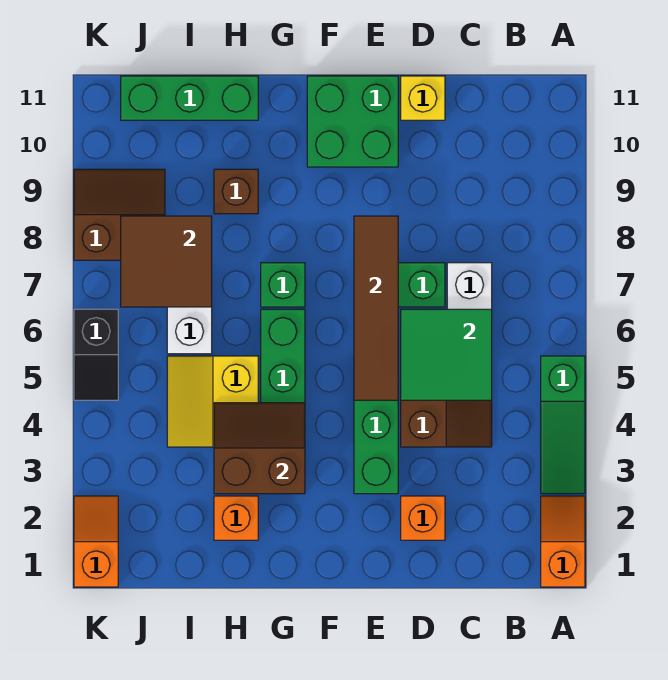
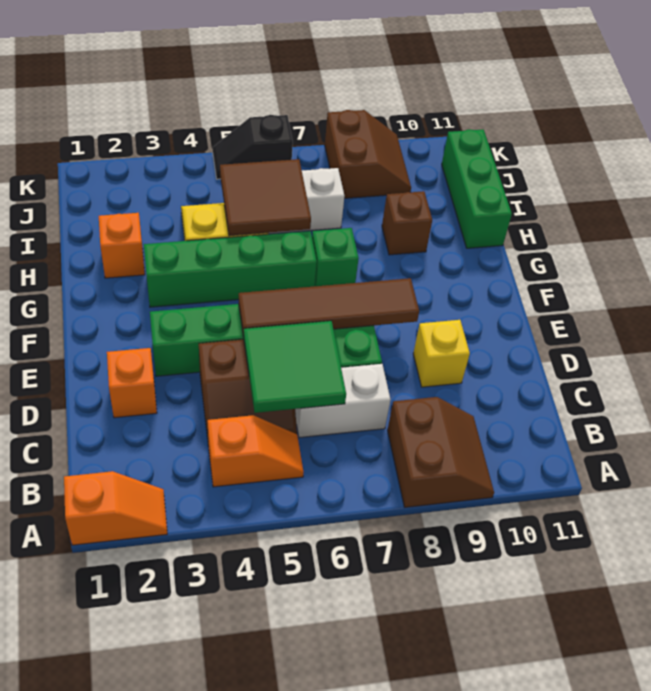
green 1x3 slope [541,356,585,494] -> none
yellow 1x1 brick [401,76,445,120] -> yellow 1x1 brick moved to [413,320,470,387]
green 2x2 brick [307,76,398,167] -> none
brown 2x2 slope [214,403,305,494] -> brown 2x2 slope moved to [387,397,494,507]
brown 2x2 tile [121,216,212,307] -> brown 2x2 tile moved to [220,159,311,236]
orange 1x2 slope [74,496,118,587] -> orange 1x2 slope moved to [208,415,304,487]

